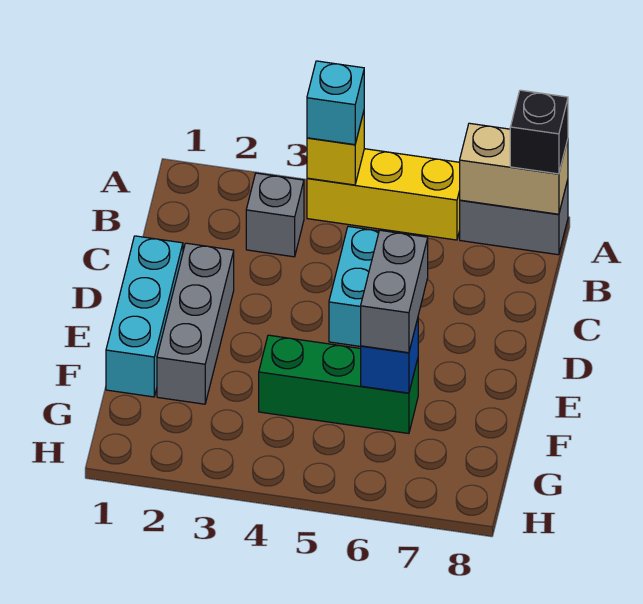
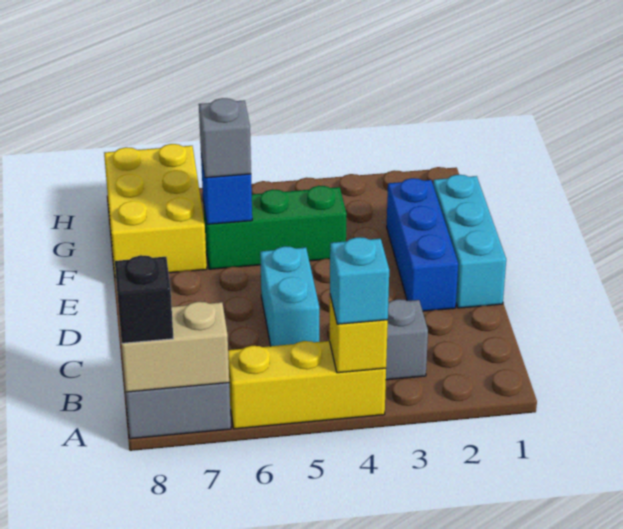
grey 1x3 brick [157,243,234,404] -> blue 1x3 brick [387,178,458,311]
grey 1x2 brick [361,230,428,353] -> grey 1x1 brick [199,98,251,178]
none -> yellow 2x3 brick [104,144,207,277]

